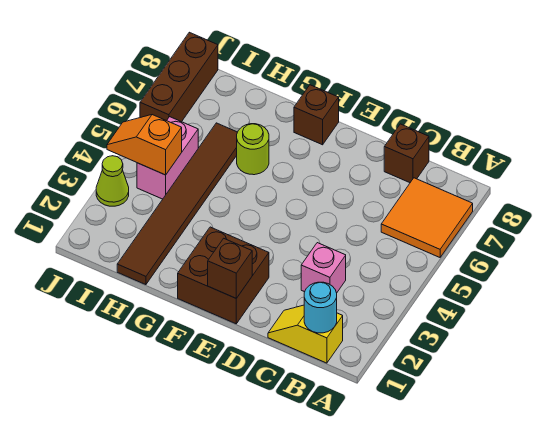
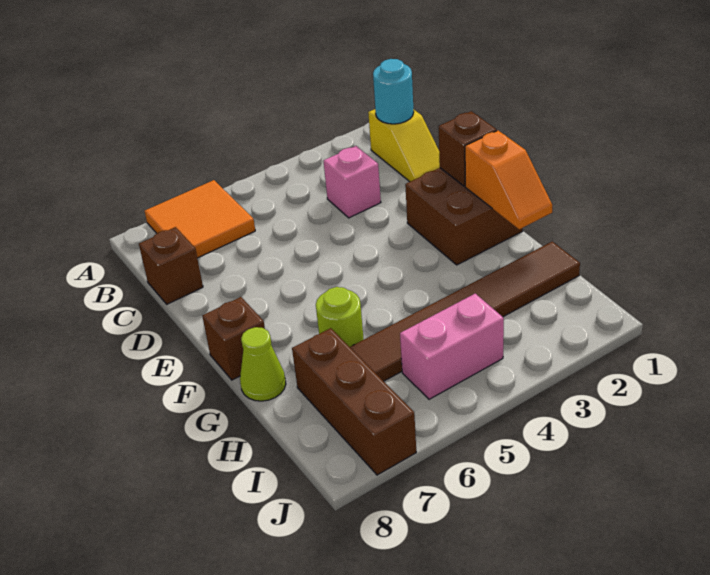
orange 1x2 slope [107,115,182,175] -> orange 1x2 slope moved to [465,131,552,229]
lime 1x1 cone [96,156,129,206] -> lime 1x1 cone moved to [240,327,286,401]
brown 1x3 brick [140,32,218,122] -> brown 1x3 brick turned to [292,328,416,475]

